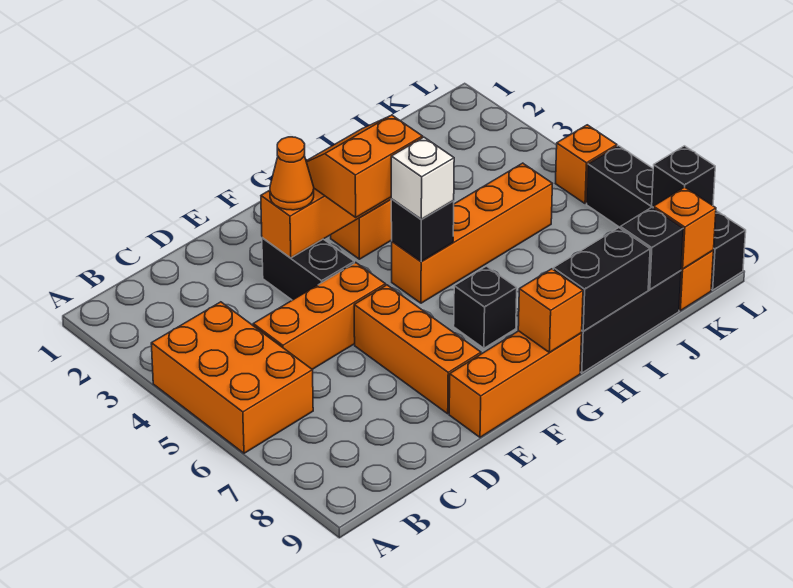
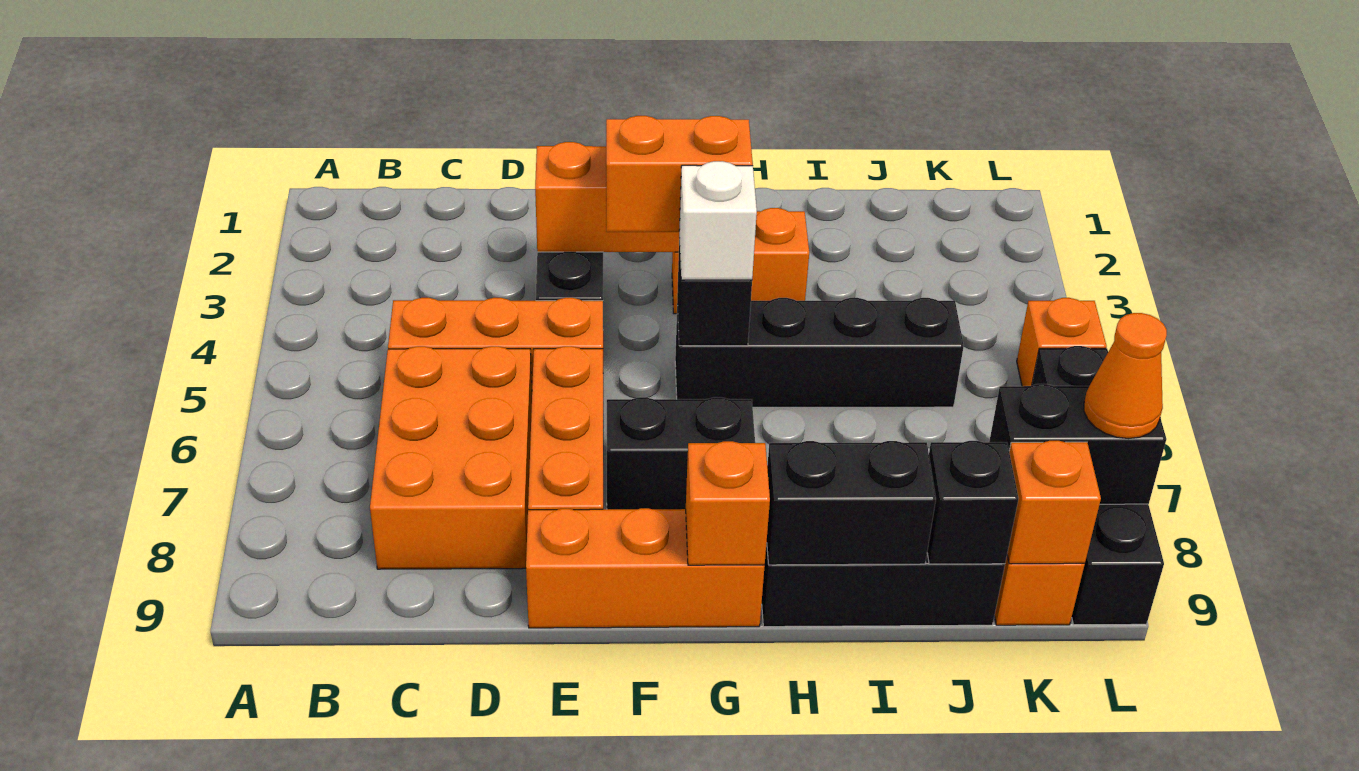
orange 2x3 brick [151,302,313,453] -> orange 2x3 brick moved to [370,346,532,569]
orange 1x1 cone [270,137,314,210] -> orange 1x1 cone moved to [1084,313,1167,439]
orange 1x4 brick [392,163,552,303] -> black 1x4 brick [675,298,964,407]
black 1x1 brick [454,266,517,348] -> black 1x2 brick [607,397,755,509]
black 1x1 brick [652,146,715,207] -> black 1x2 brick [989,384,1166,504]

